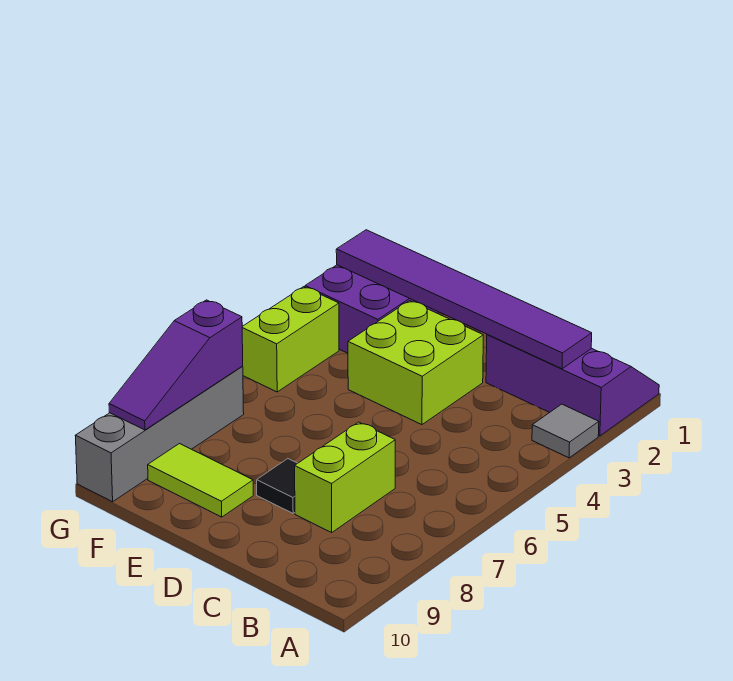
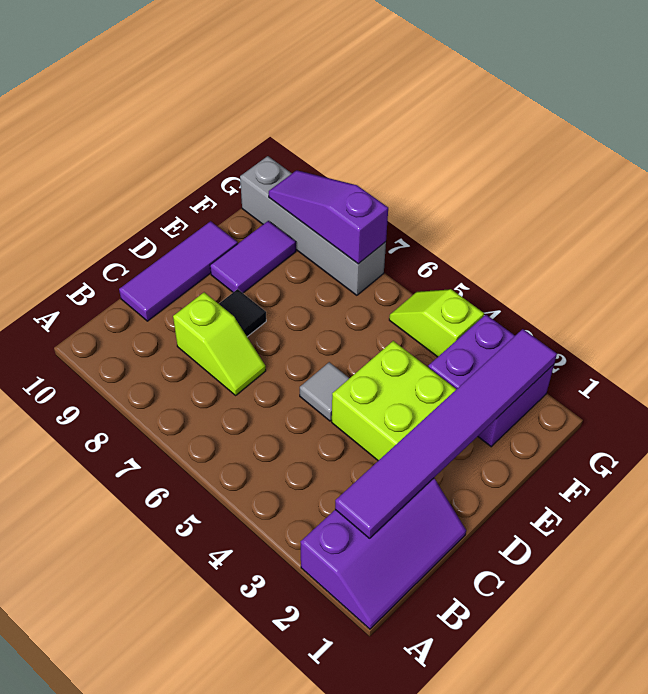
grey 1x1 tile [532,404,599,458] -> grey 1x1 tile moved to [300,362,349,421]
lime 1x2 brick [295,422,395,532] -> lime 1x2 slope [173,292,266,395]
none -> purple 1x3 tile [119,221,238,321]
lime 1x2 tile [148,444,253,517] -> purple 1x2 tile [210,221,296,293]
lime 1x2 brick [242,287,339,392] -> lime 1x2 slope [389,289,484,357]

